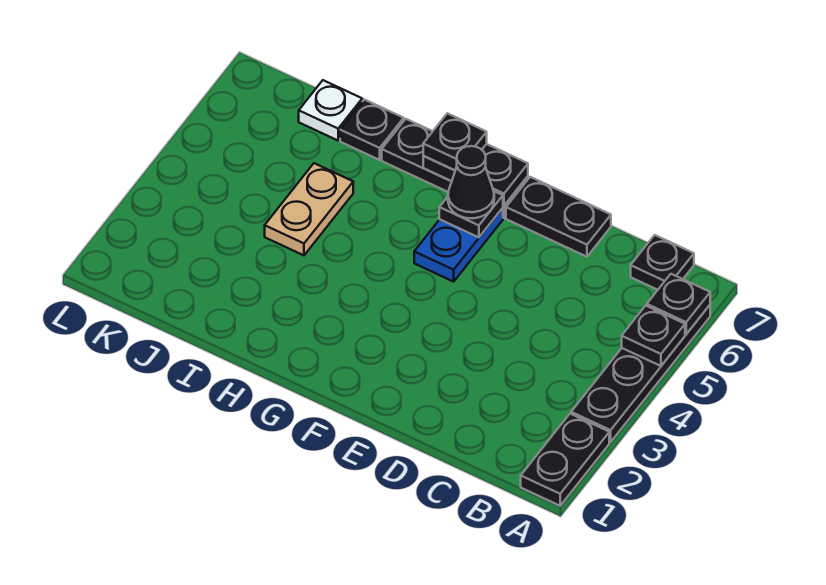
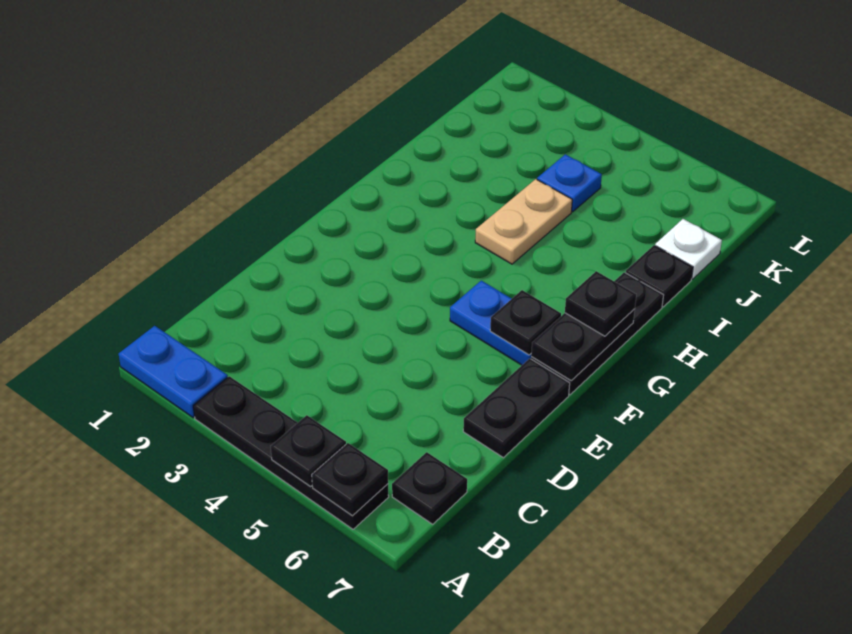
black 1x2 plate [521,414,609,506] -> blue 1x2 plate [119,326,228,418]
black 1x1 cone [448,146,494,218] -> none
tan 1x2 plate [265,163,353,255] -> tan 1x2 plate turned to [475,179,572,264]
none -> blue 1x1 plate [537,154,602,212]

